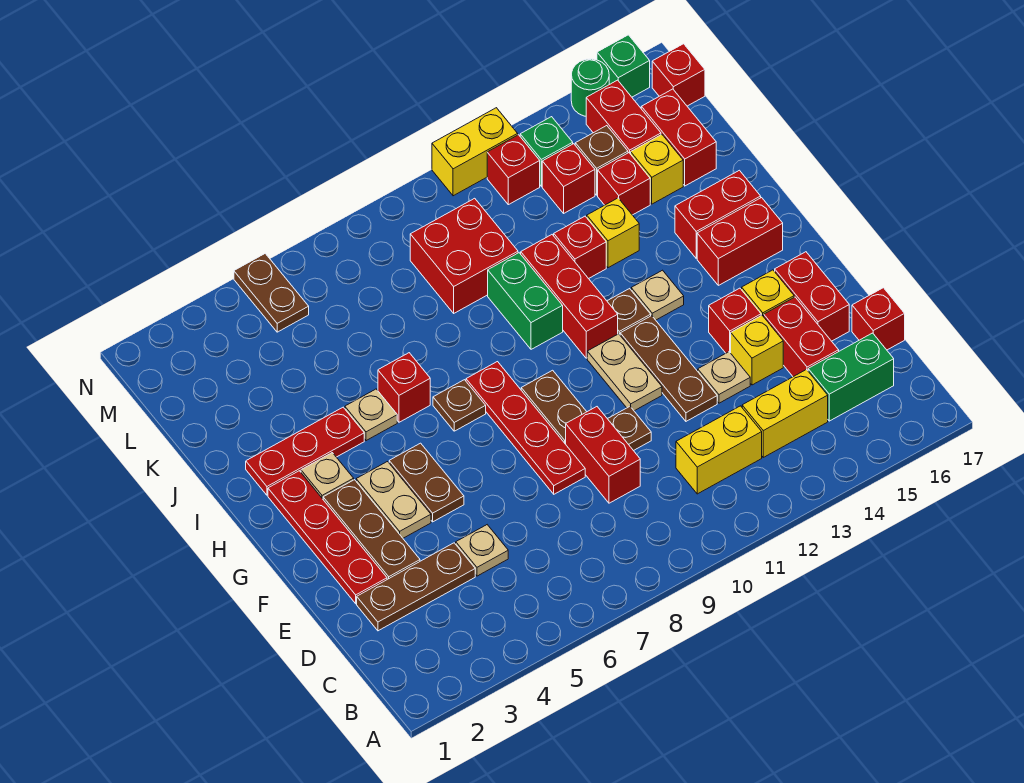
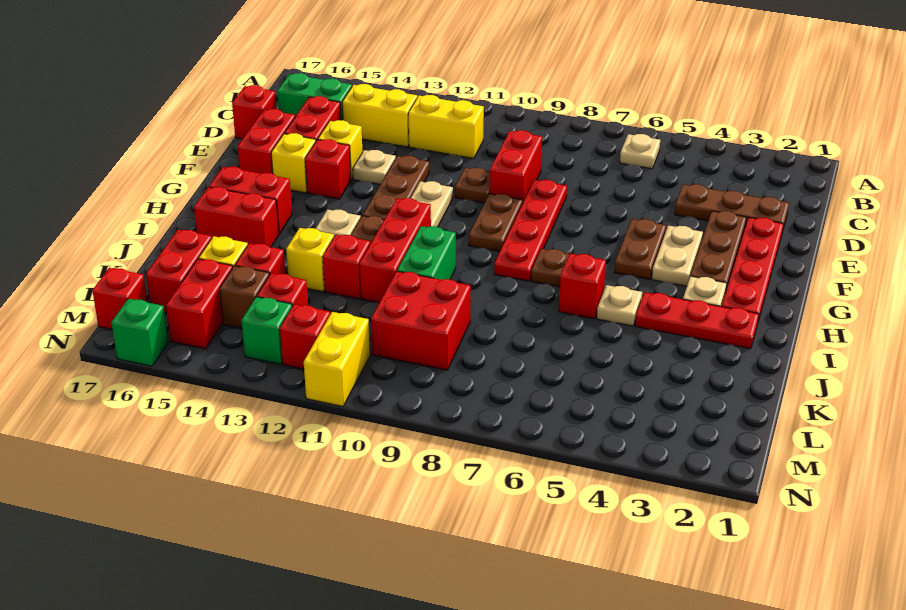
tan 1x1 plate [456,525,508,576] -> tan 1x1 plate moved to [620,134,660,169]
brown 1x2 plate [234,254,309,332] -> none
yellow 1x2 brick [432,108,518,196] -> yellow 1x2 brick turned to [304,312,370,406]
green 1x1 round brick [571,59,609,116] -> none

